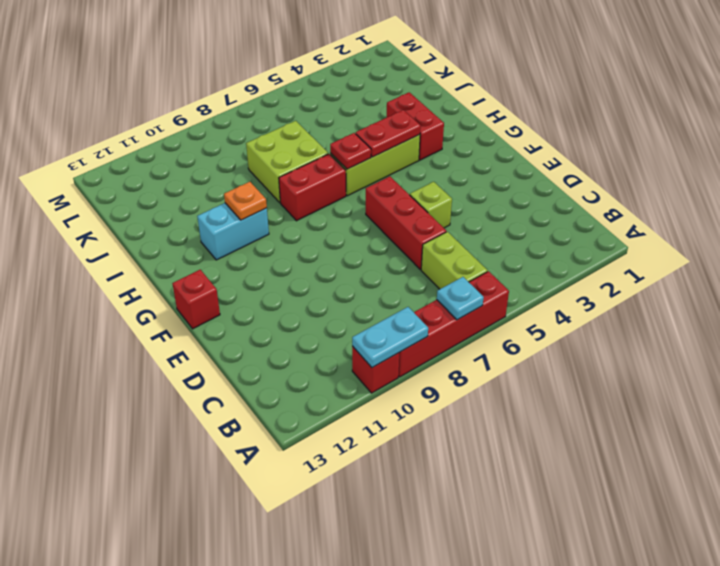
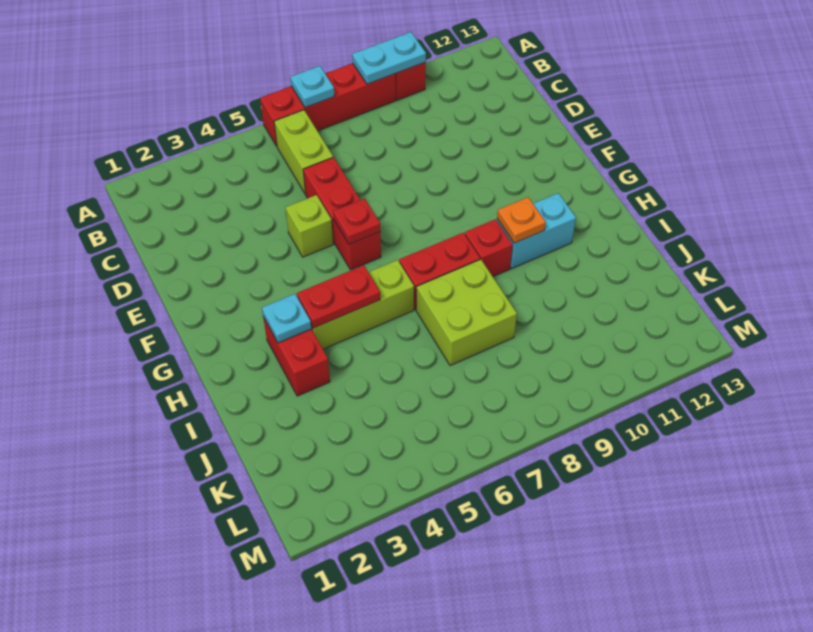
red 1x1 brick [172,270,220,329] -> red 1x1 brick moved to [465,219,513,276]
none -> cyan 1x1 plate [262,294,311,343]
red 1x1 plate [330,133,371,169] -> red 1x1 plate moved to [333,198,380,244]

